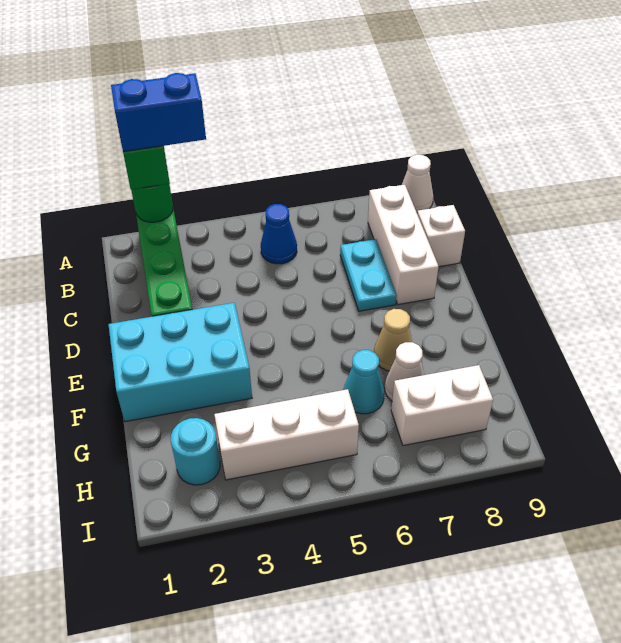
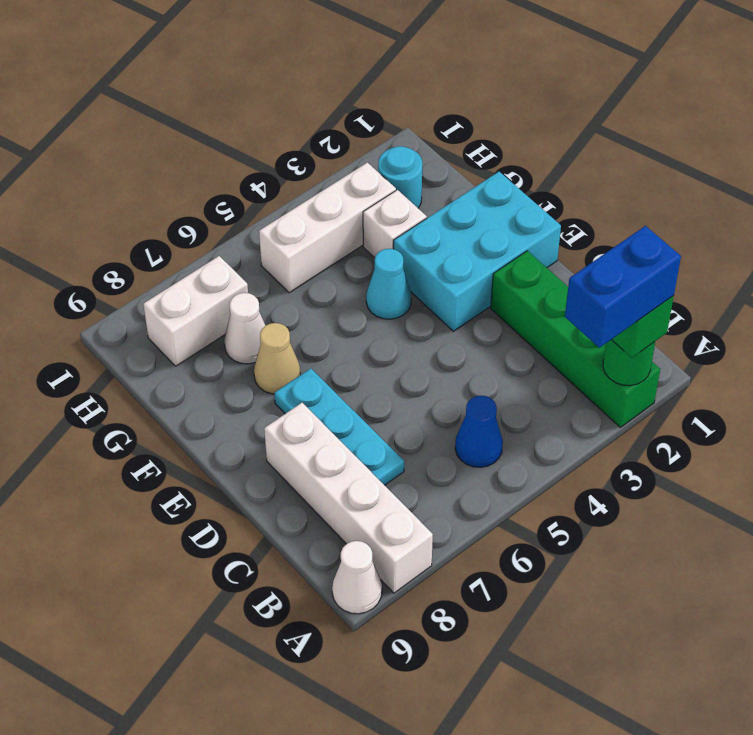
white 1x3 brick [368,185,439,305] -> white 1x4 brick [264,403,433,593]
cyan 1x2 plate [340,239,397,311] -> cyan 1x3 plate [274,368,404,485]
white 1x1 brick [417,205,465,267] -> white 1x1 brick moved to [363,190,427,258]
cyan 1x1 cone [343,350,384,414] -> cyan 1x1 cone moved to [366,249,411,319]

